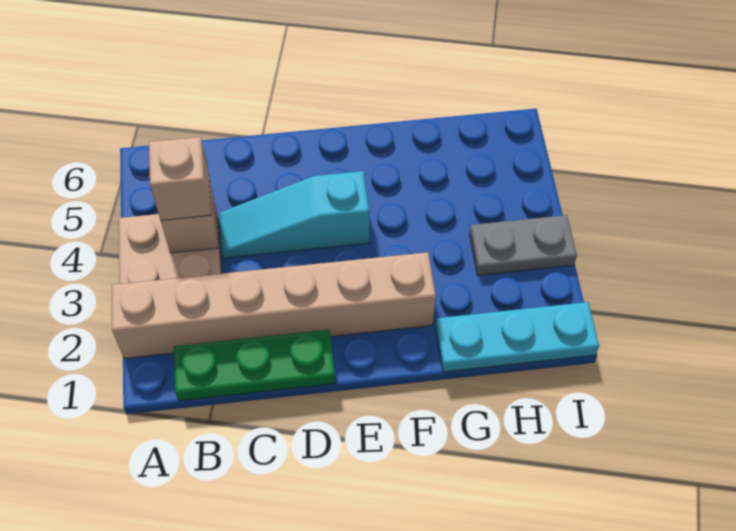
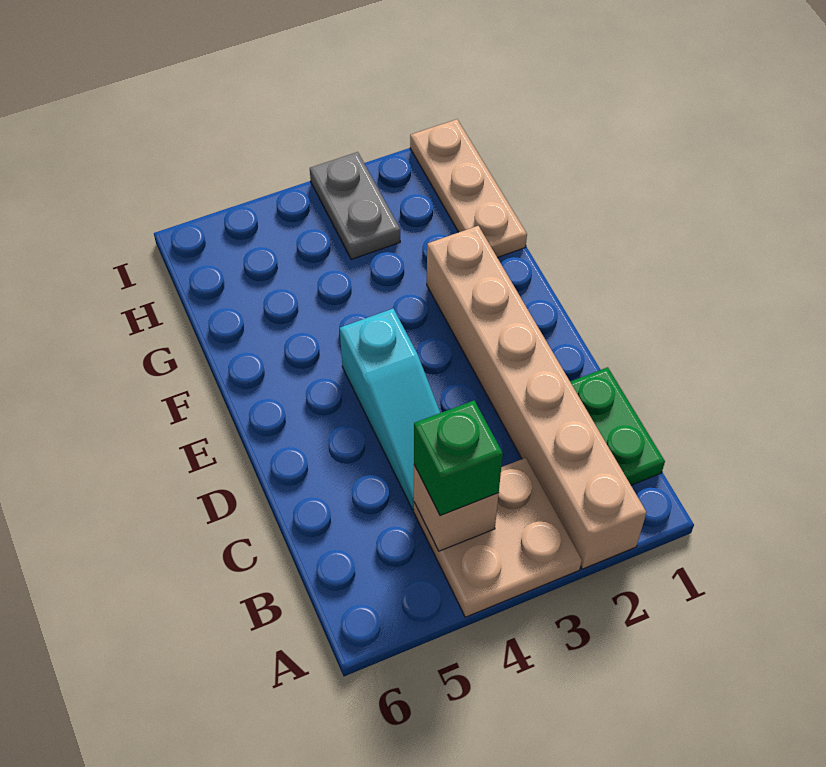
green 1x3 plate [174,330,335,401] -> green 1x2 plate [570,367,665,485]
tan 1x1 brick [149,137,211,220] -> green 1x1 brick [414,401,503,515]
cyan 1x3 plate [436,302,599,372] -> tan 1x3 plate [410,119,527,258]

